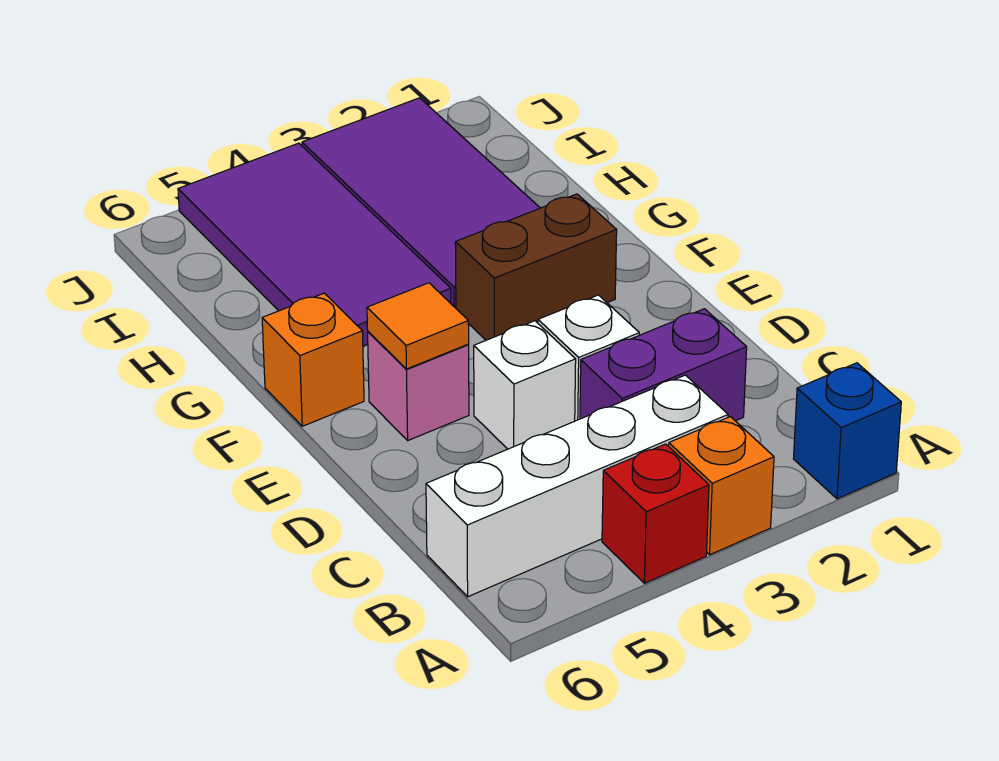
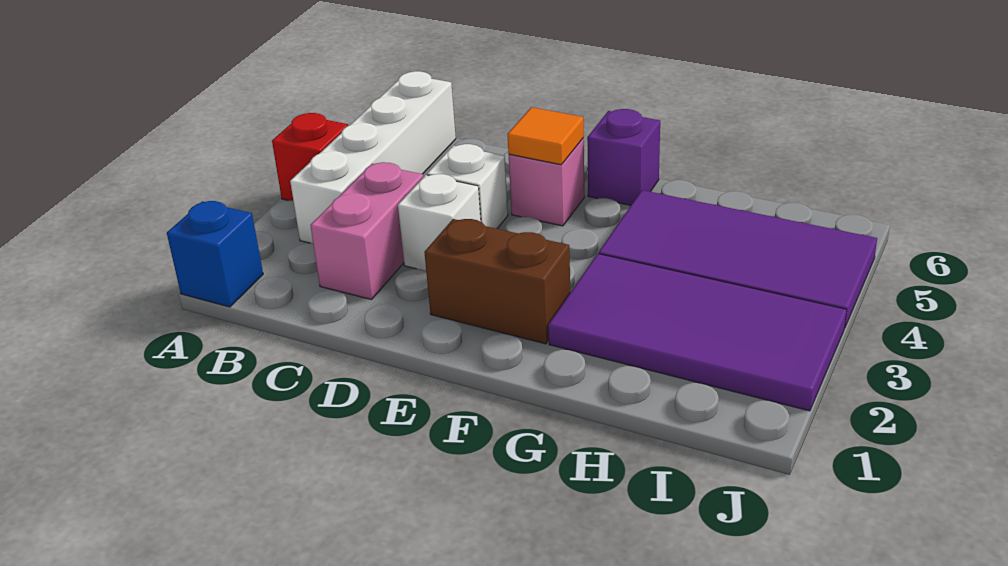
orange 1x1 brick [669,417,774,555] -> none
purple 1x2 brick [580,309,747,421] -> pink 1x2 brick [310,162,423,300]
brown 1x2 brick [455,194,617,340] -> brown 1x2 brick turned to [424,219,570,344]
orange 1x1 brick [262,293,364,426] -> purple 1x1 brick [587,109,660,205]

